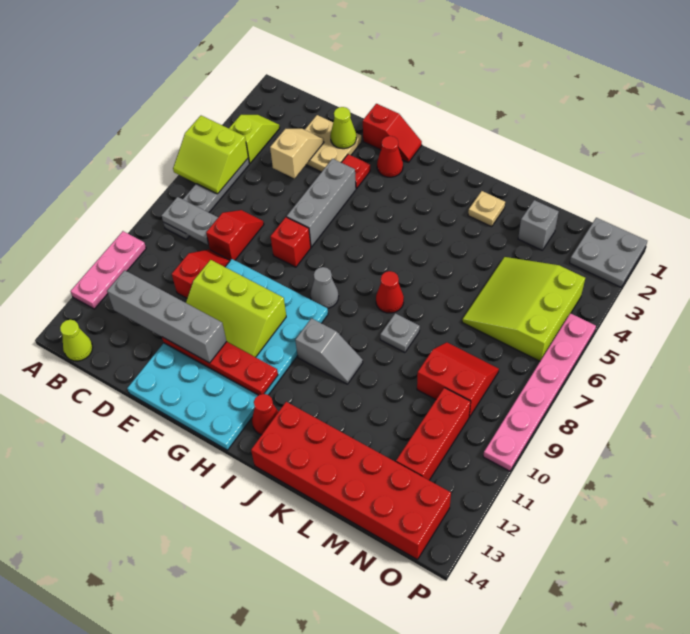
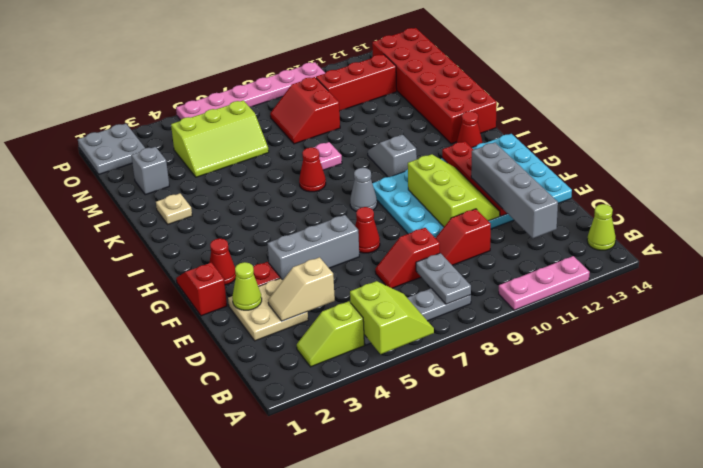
red 1x1 brick [271,217,311,267] -> red 1x1 cone [355,207,380,253]
grey 1x1 plate [380,313,420,353] -> pink 1x1 plate [313,142,342,170]
lime 3x3 slope [462,257,585,361] -> lime 2x3 slope [171,100,269,177]

